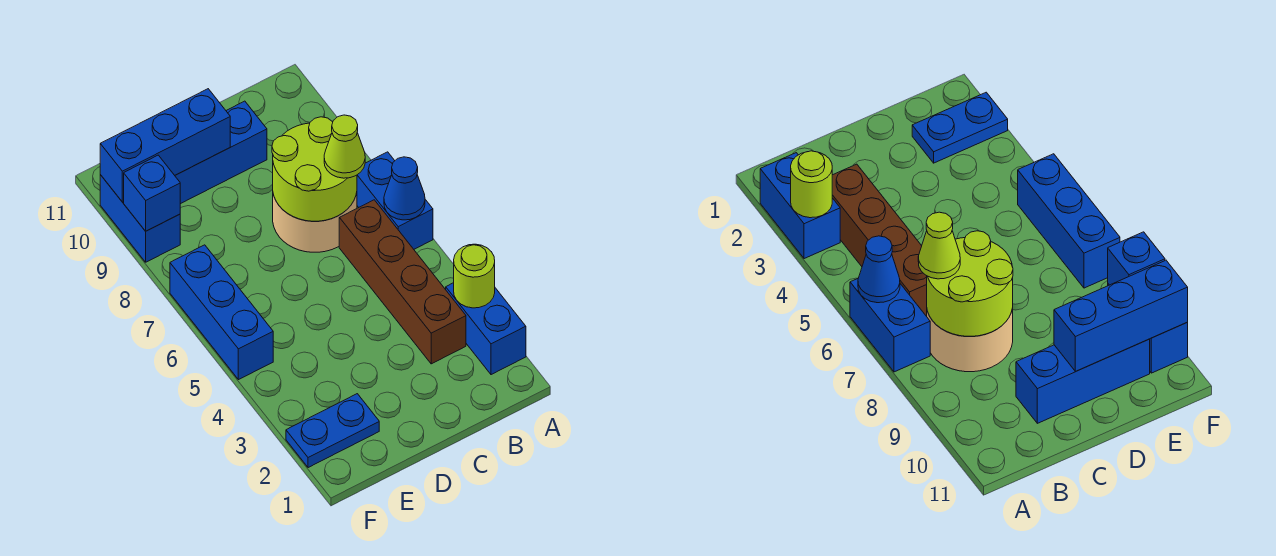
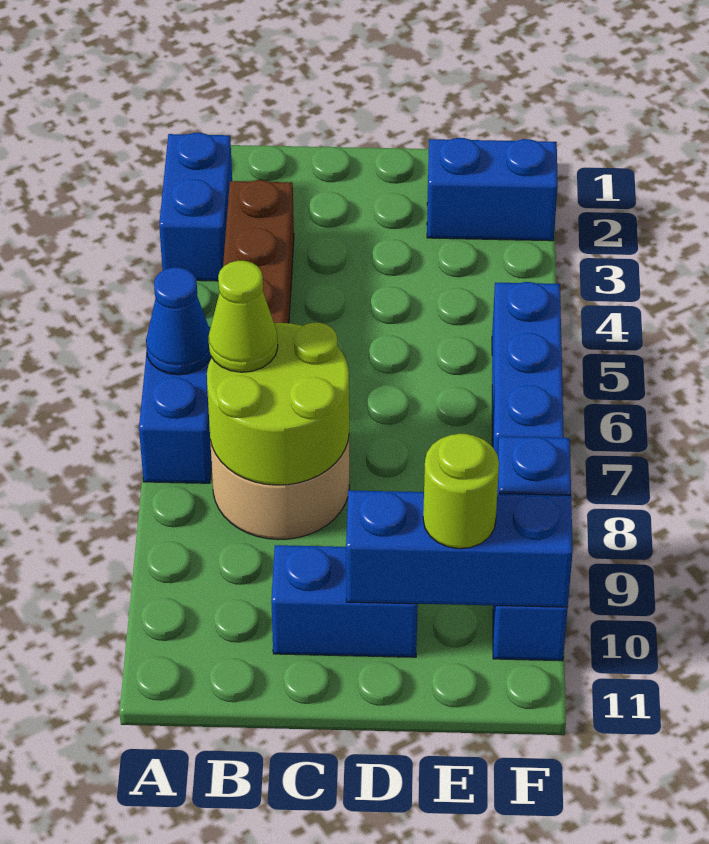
lime 1x1 round brick [454,244,495,308] -> lime 1x1 round brick moved to [423,434,499,549]
blue 1x3 brick [175,101,267,204] -> blue 1x2 brick [271,545,418,657]
blue 1x2 plate [286,394,379,468] -> blue 1x2 brick [427,138,558,241]

